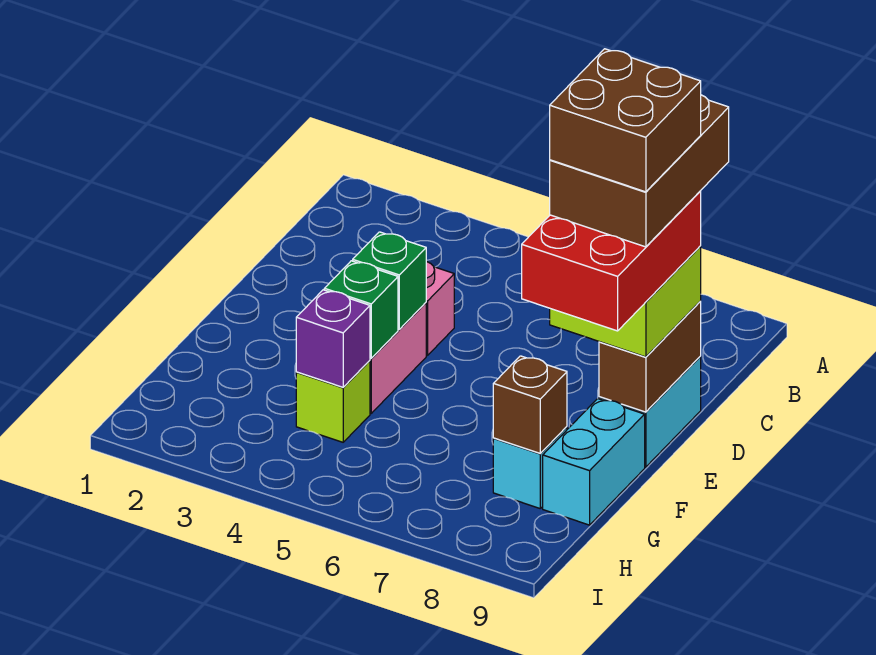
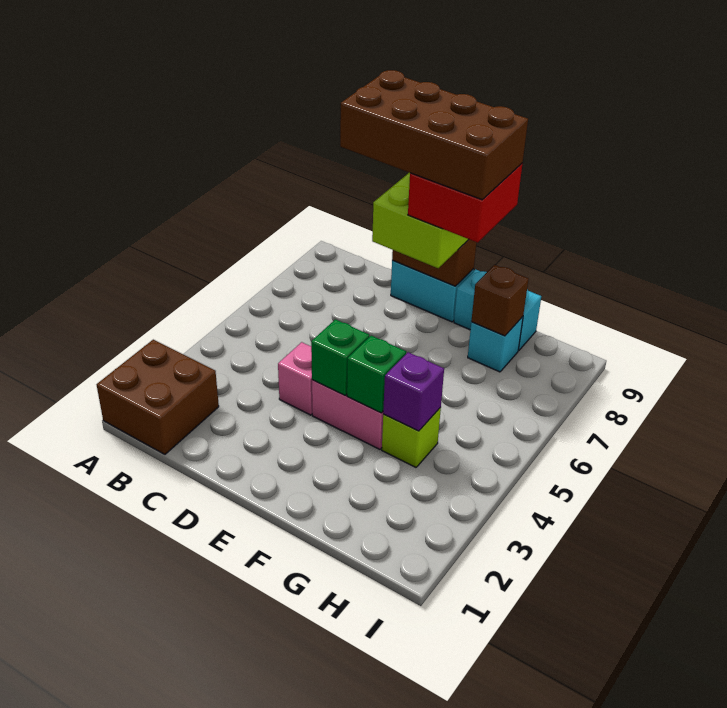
brown 2x3 brick [550,95,729,247] -> brown 2x4 brick [340,70,528,200]
red 2x3 brick [522,191,701,331] -> red 2x2 brick [408,164,522,243]
brown 2x2 brick [550,49,701,192] -> brown 2x2 brick moved to [97,340,219,454]

